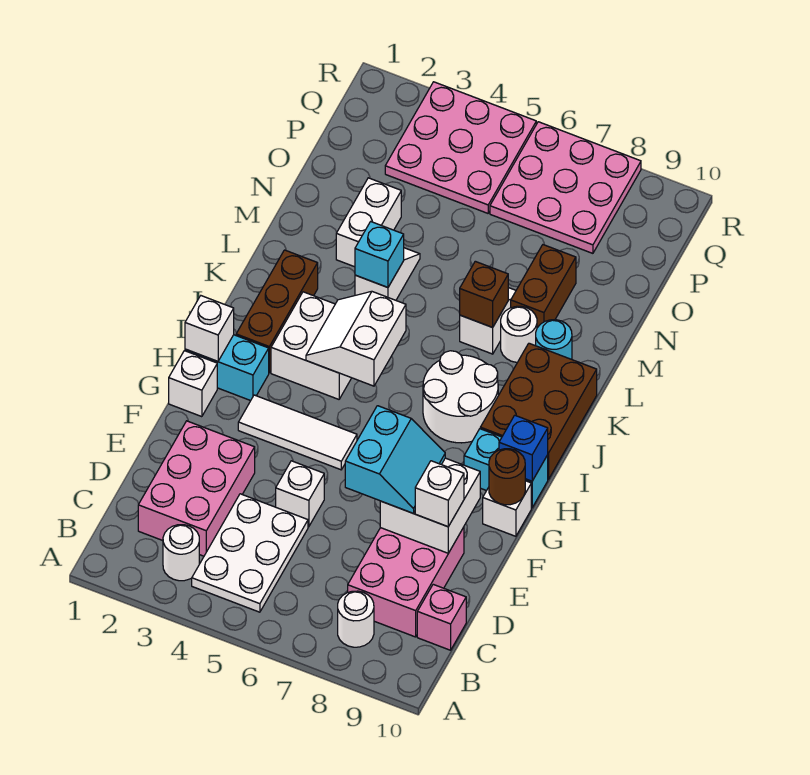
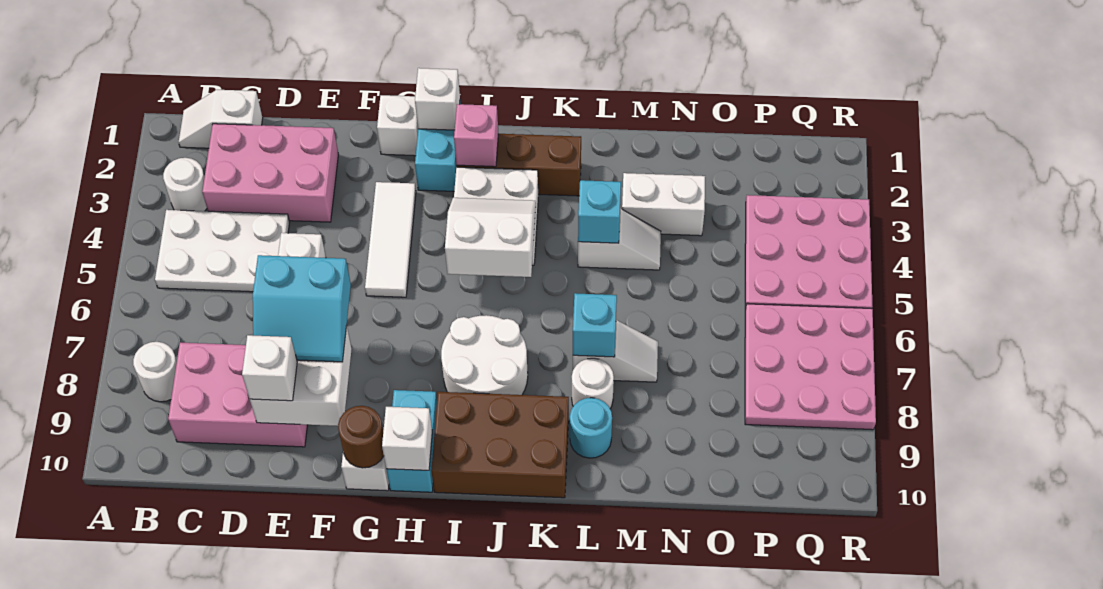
none -> white 1x2 slope [179,90,263,148]
pink 1x1 brick [417,584,466,650] -> pink 1x1 brick moved to [454,104,498,167]
blue 1x1 brick [499,415,548,481] -> white 1x1 brick [382,407,432,470]
brown 1x1 brick [460,261,508,327] -> cyan 1x1 brick [573,293,617,357]
brown 1x2 brick [511,245,576,328] -> none

